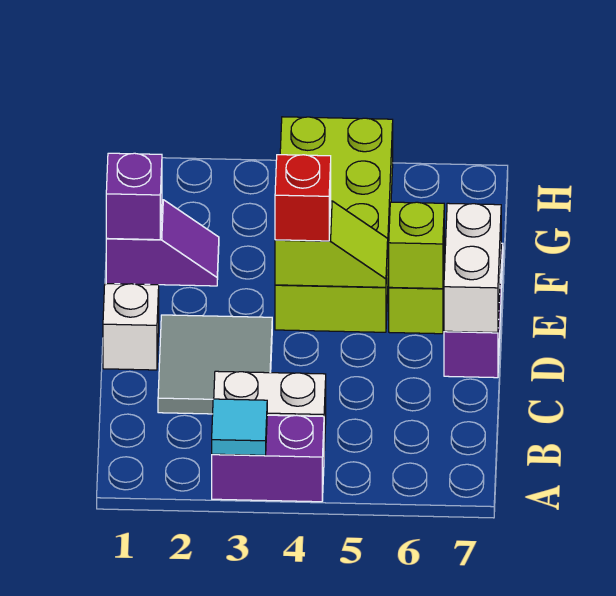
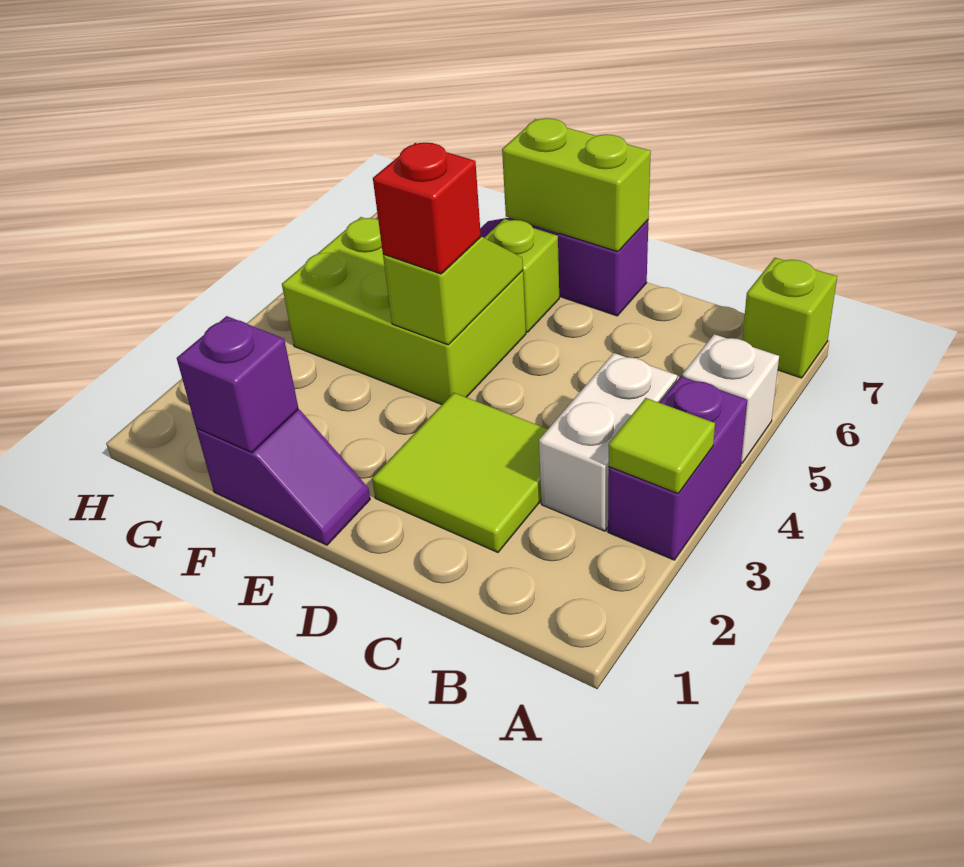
cyan 1x1 tile [212,399,267,455] -> lime 1x1 tile [609,398,715,493]
grey 2x2 tile [158,315,272,414] -> lime 2x2 tile [372,393,548,552]
white 1x1 brick [103,284,159,370] -> white 1x1 brick moved to [682,334,779,463]
white 1x2 brick [444,203,501,333] -> lime 1x2 brick [502,118,651,252]
lime 2x4 brick [275,117,393,332] -> lime 2x3 brick [282,217,526,405]
lime 1x1 brick [389,202,444,289] -> lime 1x1 brick moved to [742,258,837,378]
purple 1x2 slope [106,200,219,286] -> purple 1x2 slope turned to [196,409,370,545]

